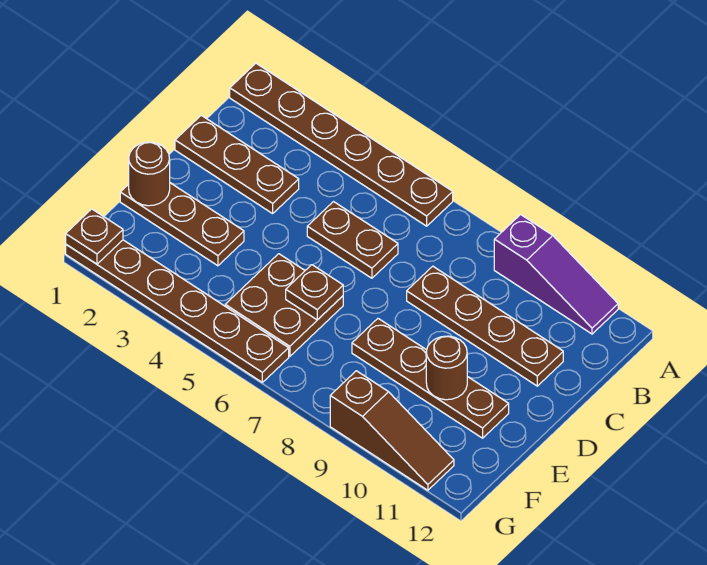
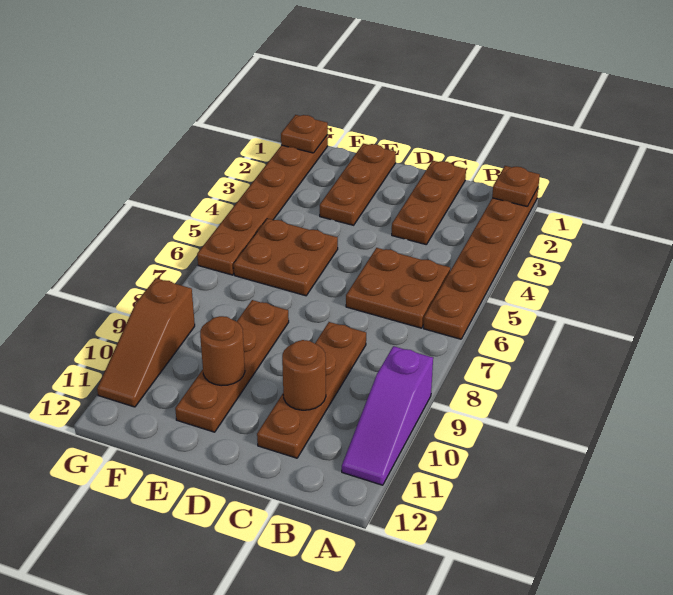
brown 1x2 plate [307,202,398,278] -> brown 2x2 plate [346,248,450,328]
brown 1x1 round brick [129,142,170,206] -> brown 1x1 round brick moved to [282,340,326,410]
brown 1x1 plate [286,265,343,320] -> brown 1x1 plate moved to [492,166,540,206]

